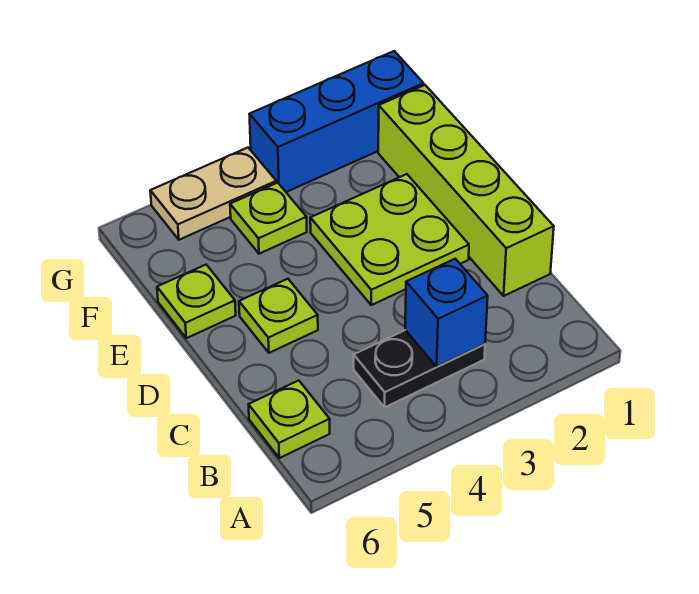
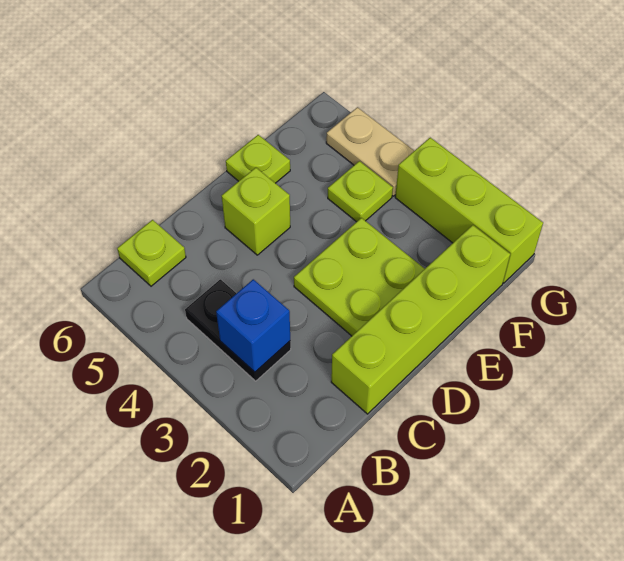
lime 1x1 plate [239,279,318,353] -> lime 1x1 brick [222,168,290,255]
blue 1x3 brick [249,51,424,192] -> lime 1x3 brick [395,138,543,283]

